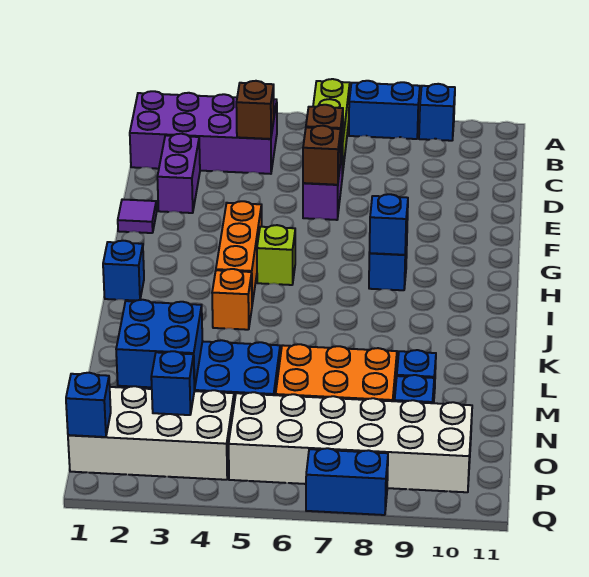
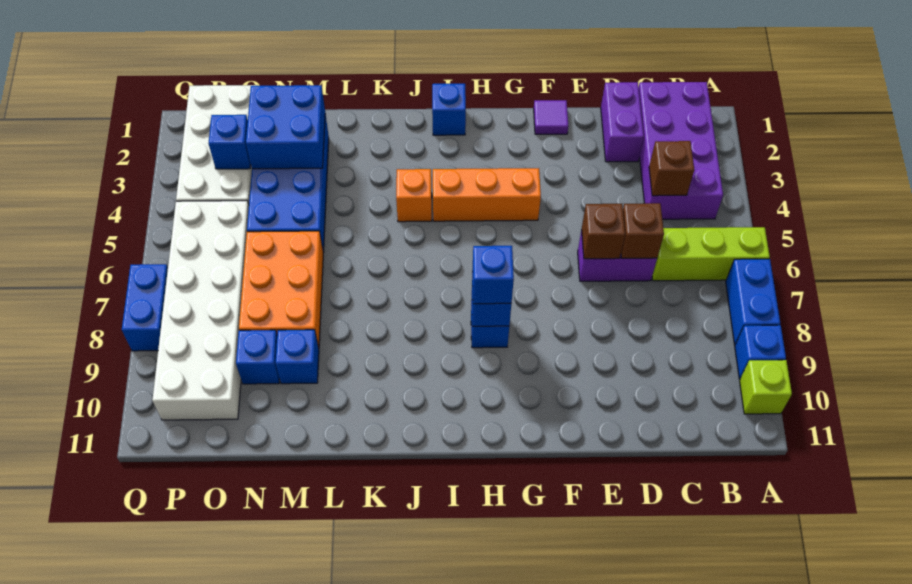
purple 1x2 brick [157,134,200,213] -> purple 1x2 brick turned to [601,82,644,162]
lime 1x1 brick [257,225,295,285] -> lime 1x1 brick moved to [740,360,792,414]
blue 1x1 brick [66,373,111,437] -> blue 1x1 brick moved to [472,246,514,304]

